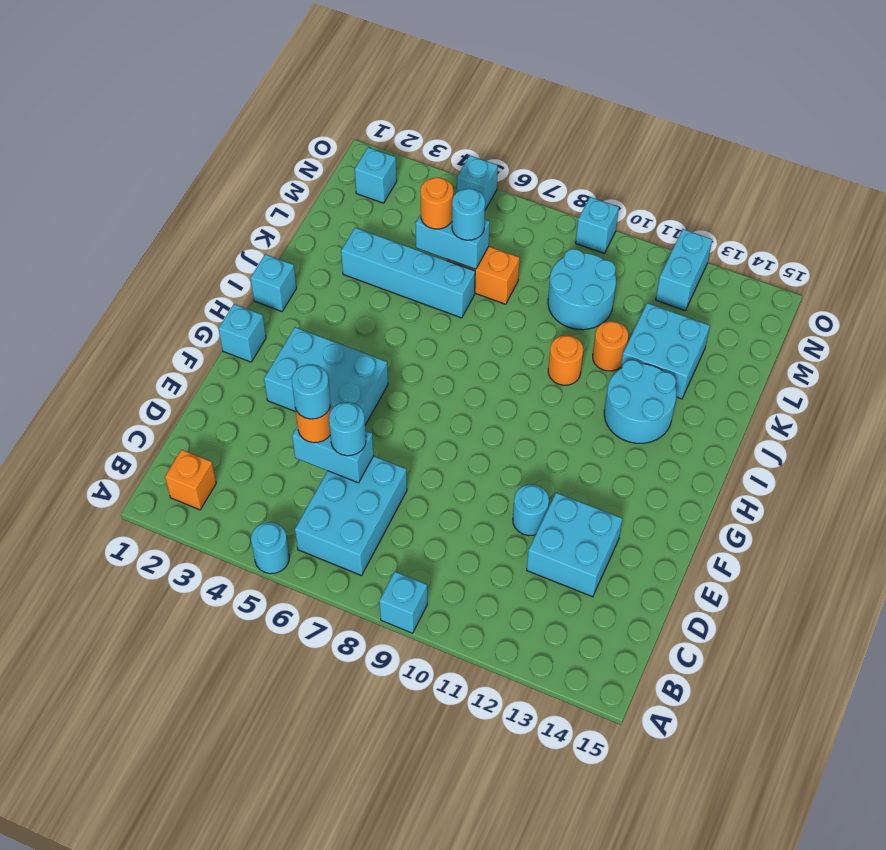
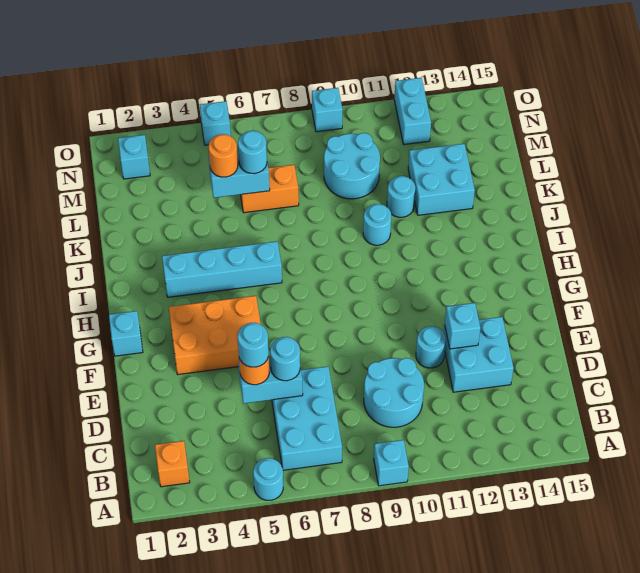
cyan 2x3 brick [264,327,388,425] -> orange 2x3 brick [169,296,261,375]
cyan 1x1 brick [251,254,296,312] -> cyan 1x1 brick moved to [445,303,480,349]
cyan 2x2 round brick [604,360,676,443] -> cyan 2x2 round brick moved to [364,358,424,427]
orange 1x1 round brick [548,335,583,385] -> cyan 1x1 round brick [363,204,391,245]
cyan 1x4 brick [341,228,475,318] -> cyan 1x4 brick moved to [162,241,282,297]
orange 1x1 round brick [593,321,628,371] -> cyan 1x1 round brick [387,176,415,217]

